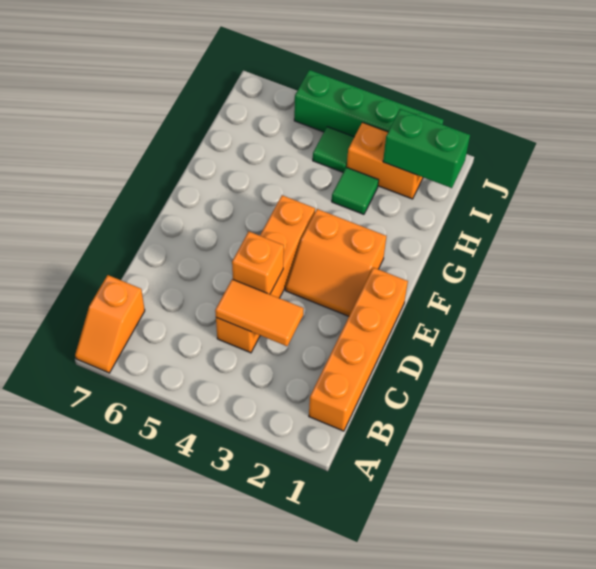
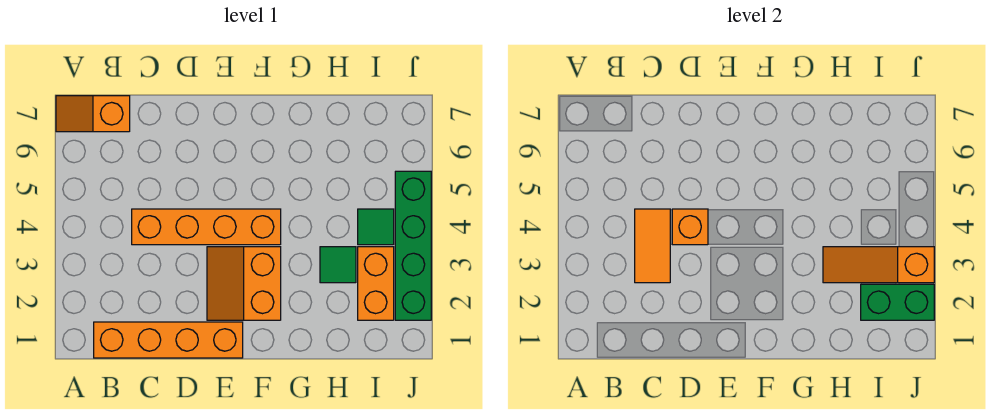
none -> orange 1x3 slope [823,247,934,283]
green 1x2 brick [383,109,470,188] -> green 1x2 brick turned to [861,284,934,320]

